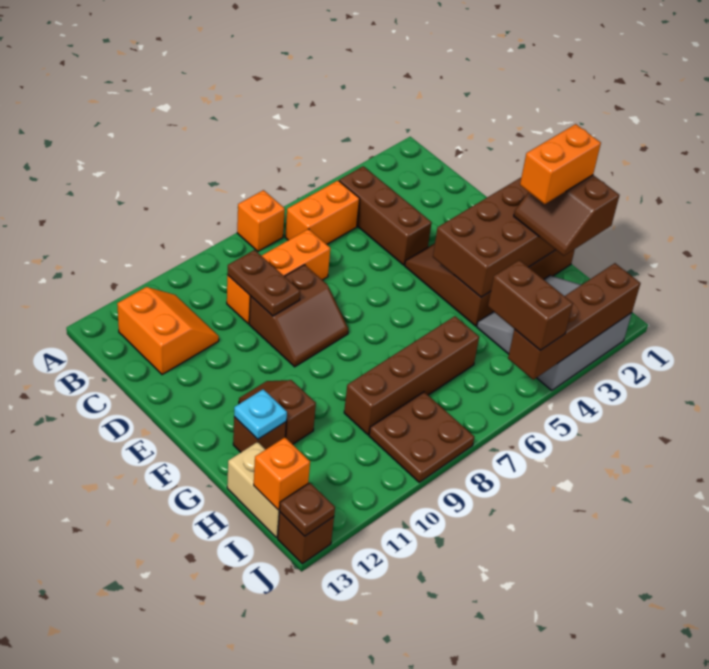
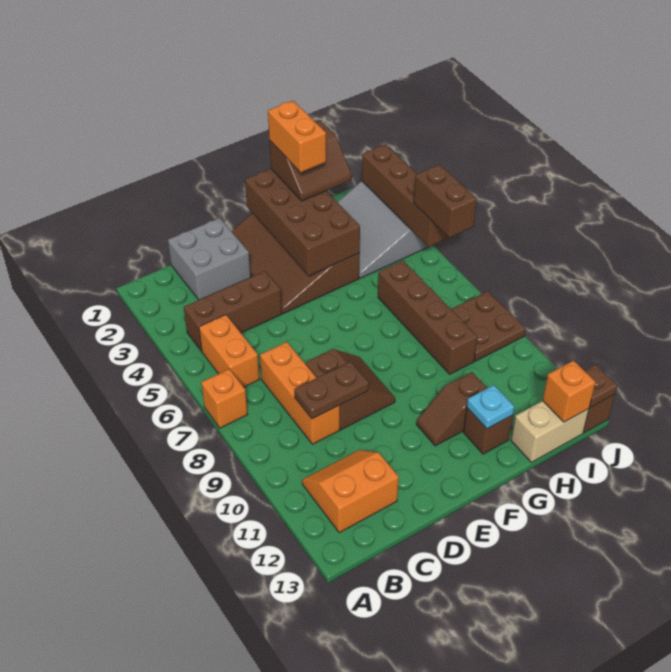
none -> grey 2x2 brick [168,218,251,300]
brown 1x2 brick [488,260,573,350] -> brown 1x2 brick turned to [414,165,477,238]

